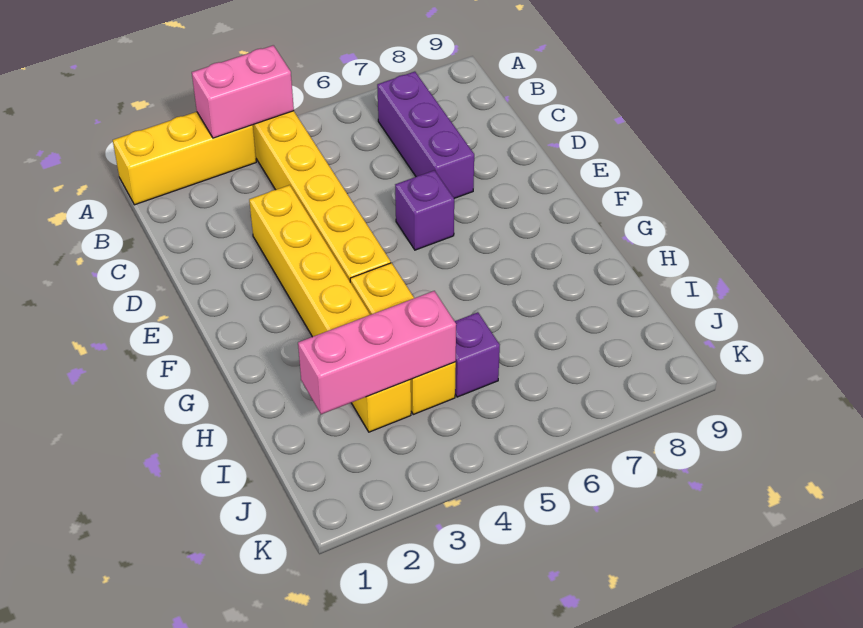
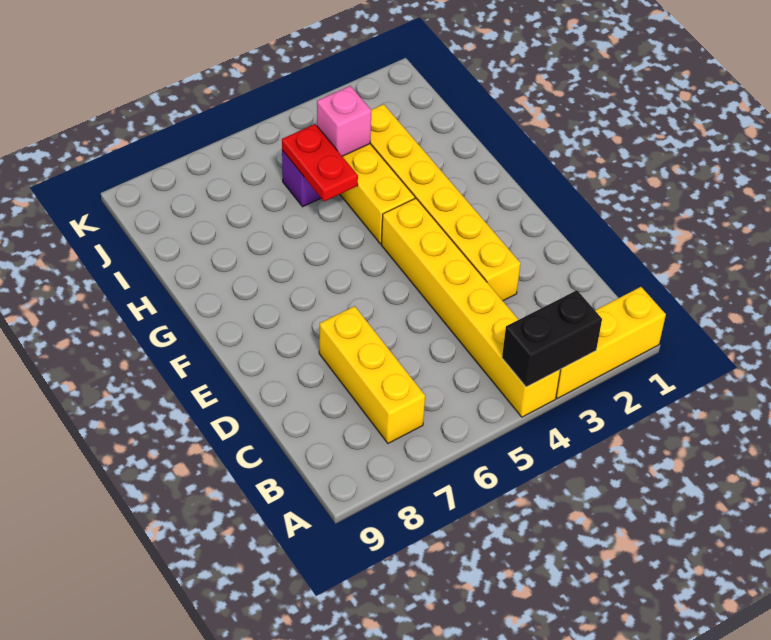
pink 1x2 brick [192,45,294,138] -> black 1x2 brick [502,290,602,387]
purple 1x3 brick [377,72,474,198] -> yellow 1x3 brick [319,306,425,443]
purple 1x1 brick [395,170,454,250] -> none
none -> red 1x2 plate [282,124,358,201]
pink 1x3 brick [298,291,456,414] -> pink 1x1 brick [317,86,371,156]

